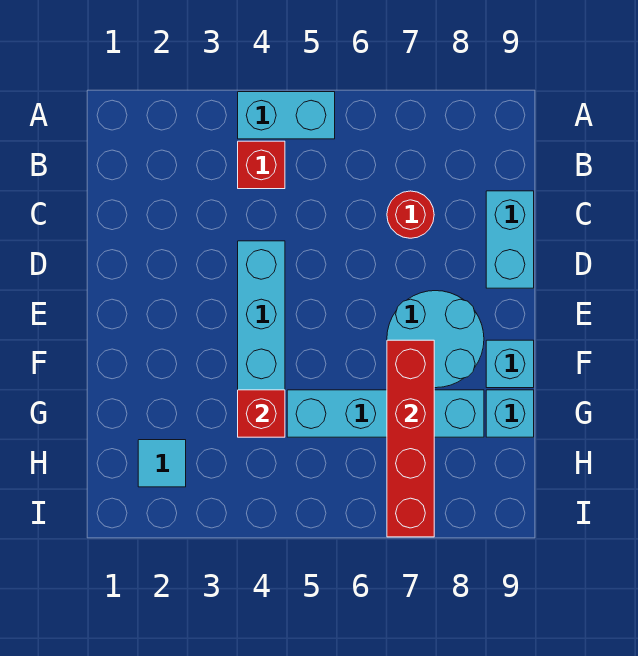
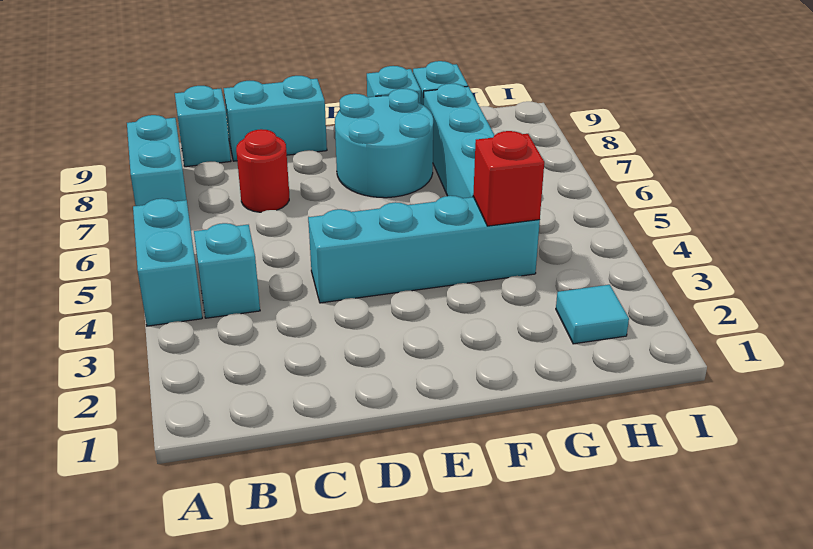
none -> cyan 1x2 brick [127,115,186,206]
red 1x1 brick [238,141,285,189] -> cyan 1x1 brick [194,223,260,318]
none -> cyan 1x1 brick [175,86,231,167]
red 1x4 brick [387,340,434,537] -> none

